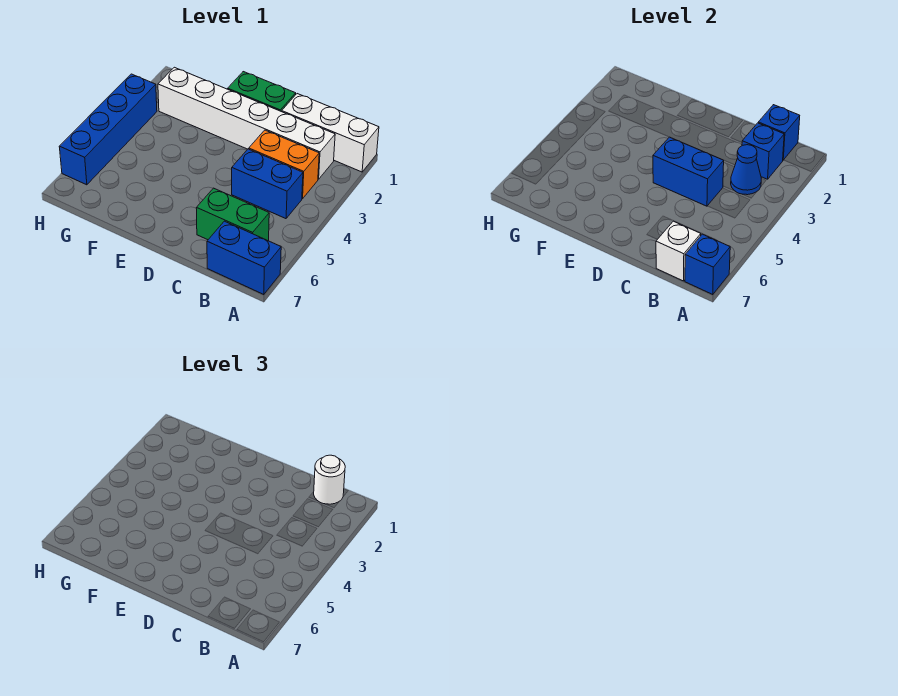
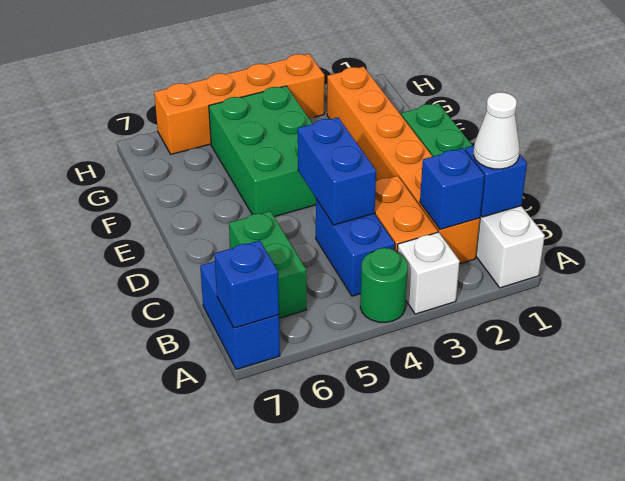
none -> green 1x1 round brick [360,248,408,323]
white 1x1 round brick [314,455,345,504] -> white 1x1 cone [474,92,520,169]
white 1x6 brick [158,67,335,179] -> orange 1x6 brick [327,67,480,264]
blue 1x1 cone [731,145,761,195] -> none
white 1x1 brick [656,221,701,281] -> white 1x1 brick moved to [397,232,460,314]
none -> green 2x3 brick [209,86,316,217]
blue 1x4 brick [59,74,157,185] -> orange 1x4 brick [154,54,325,154]

